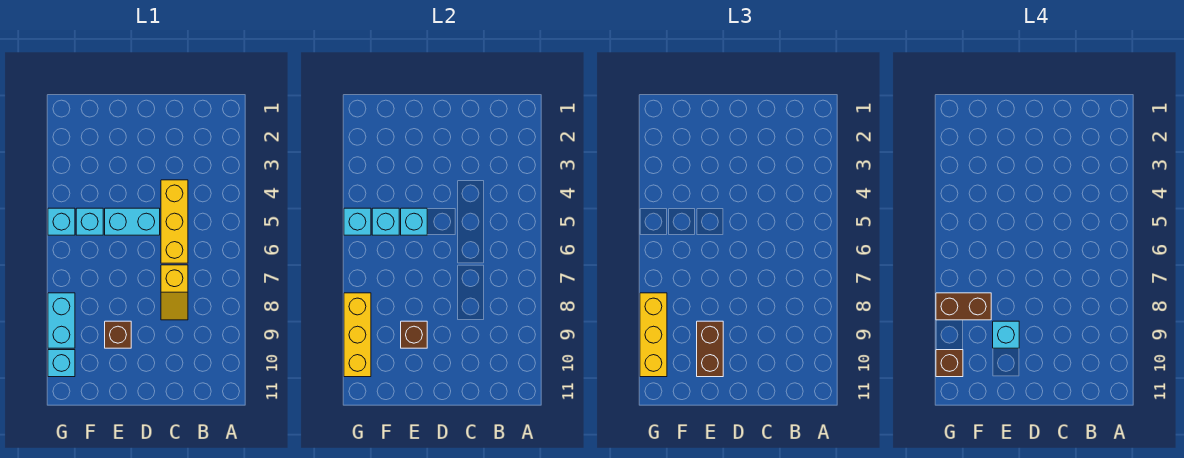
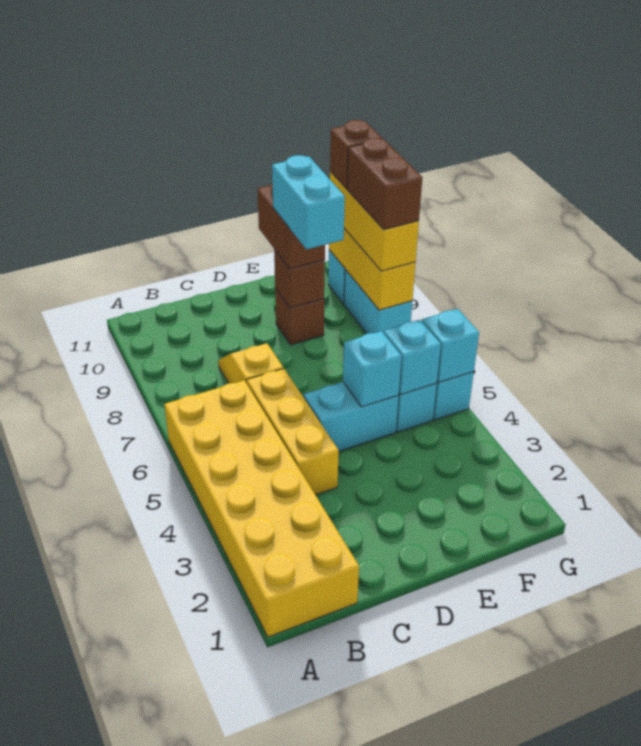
none -> yellow 2x6 brick [164,380,359,637]
cyan 1x1 brick [993,321,1019,348] -> cyan 1x2 brick [272,155,345,249]
brown 1x2 brick [936,293,991,320] -> brown 1x2 brick turned to [347,138,422,230]

